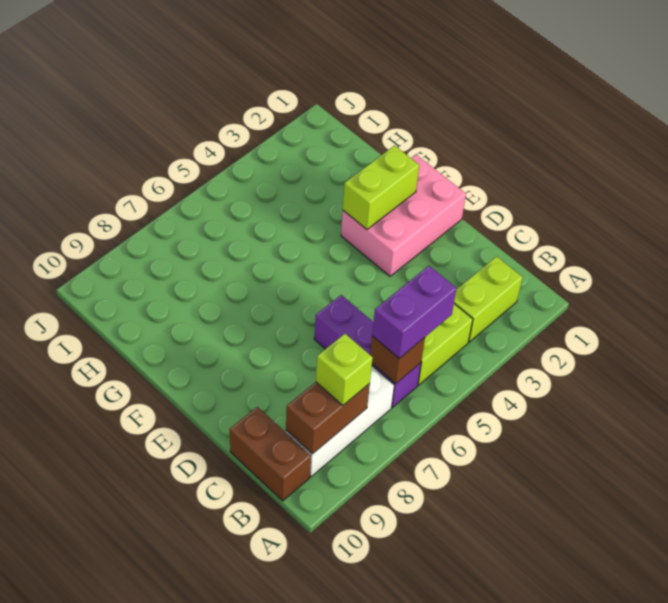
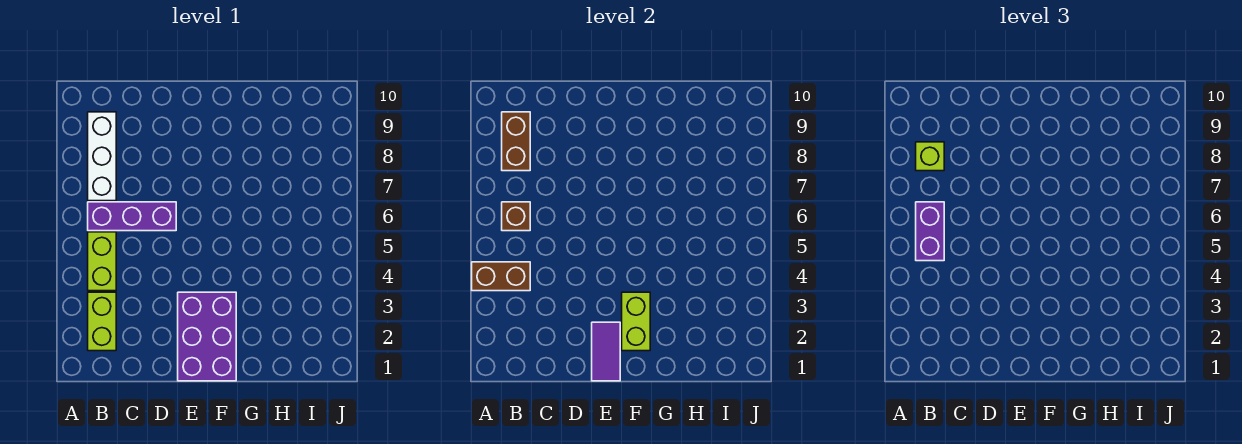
brown 1x2 brick [230,407,311,501] -> brown 1x2 brick moved to [472,262,530,291]
pink 2x3 brick [341,155,466,276] -> purple 2x3 brick [178,292,236,381]
none -> purple 1x2 tile [592,322,620,381]

